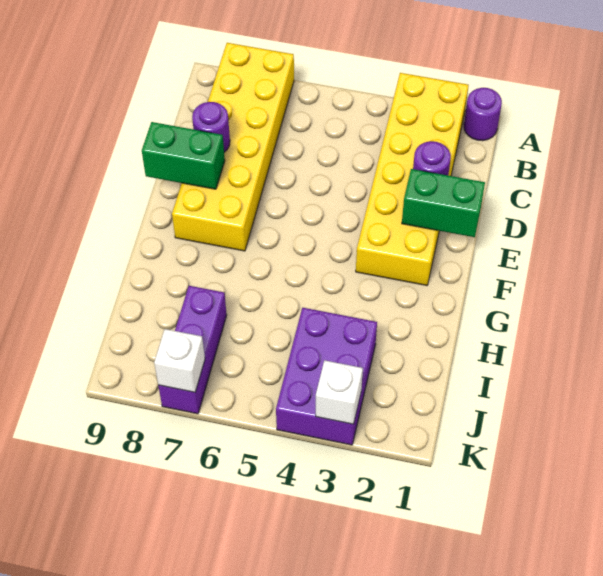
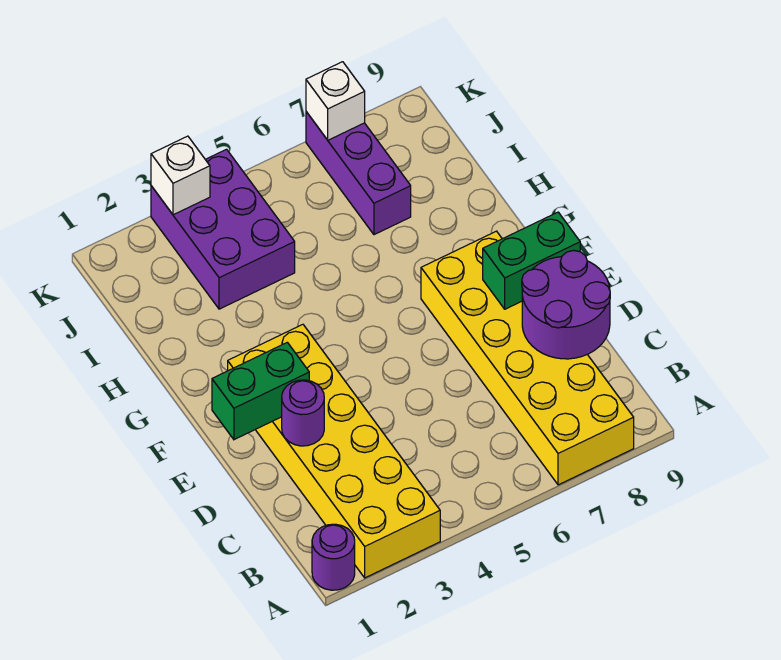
purple 1x1 round brick [192,102,230,152] -> purple 2x2 round brick [522,250,610,359]

